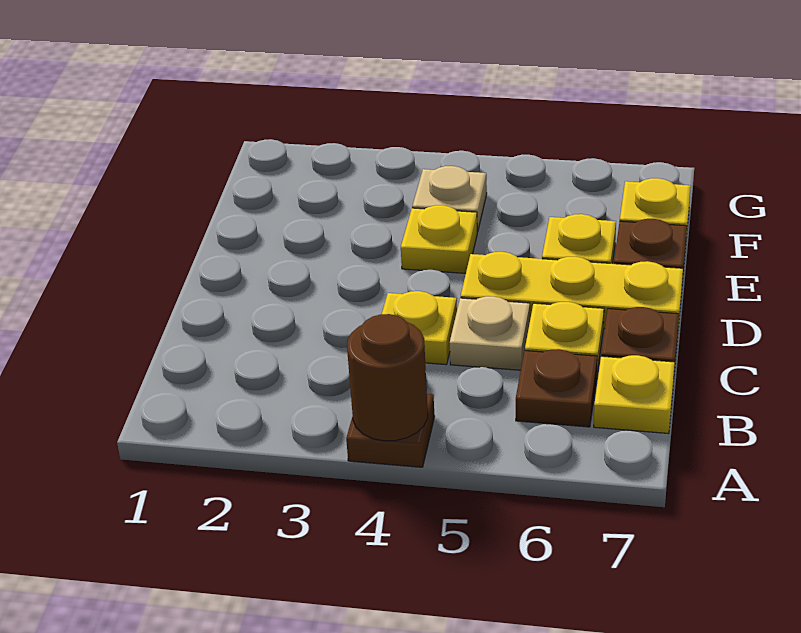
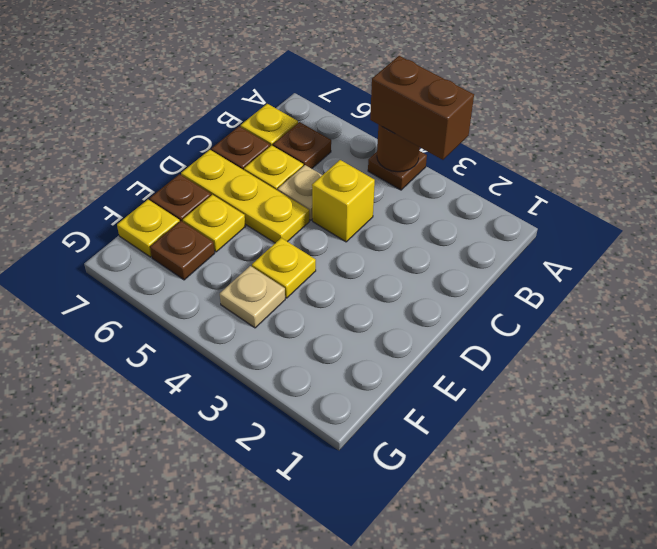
none -> brown 1x2 brick [370,56,474,160]
yellow 1x1 plate [382,291,457,365] -> yellow 1x1 brick [312,160,375,242]
none -> brown 1x1 plate [150,221,215,280]

